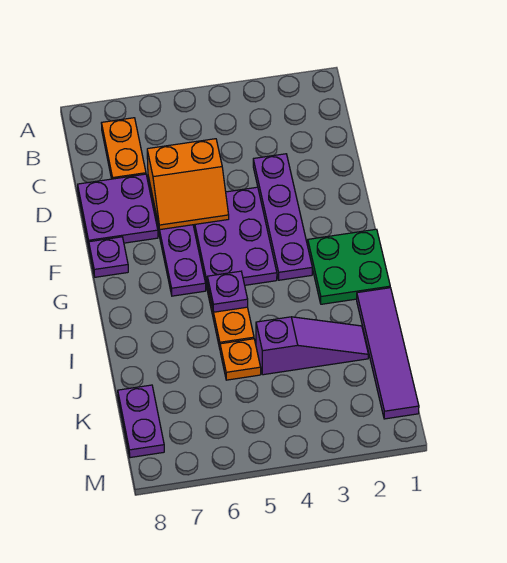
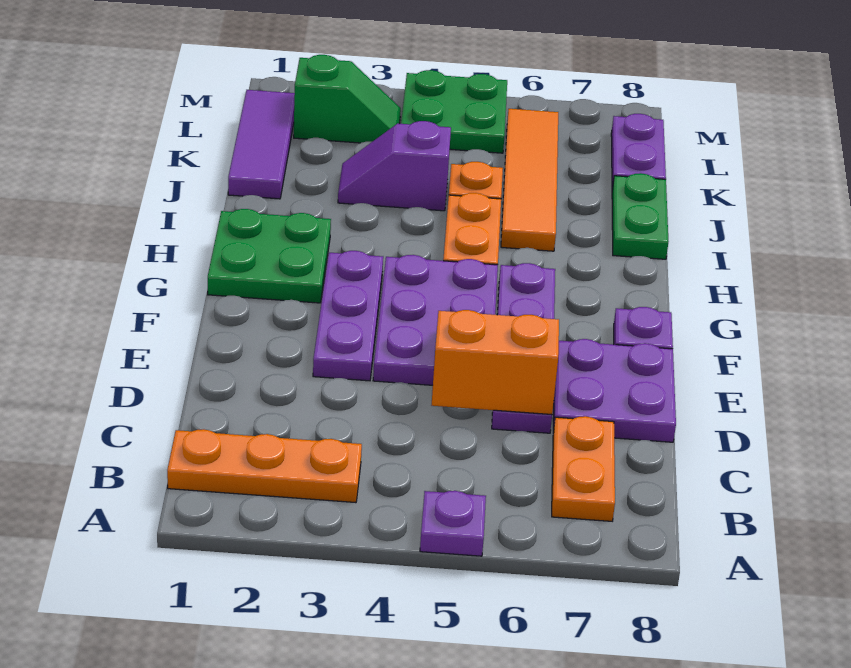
none -> orange 1x3 plate [167,429,362,503]
purple 1x4 plate [253,154,312,280] -> purple 1x3 plate [313,251,383,381]
purple 1x1 plate [207,271,248,312] -> purple 1x1 plate moved to [420,491,486,556]
purple 1x4 tile [357,288,419,419] -> purple 1x3 tile [228,90,295,199]
none -> orange 1x4 tile [501,109,558,251]
none -> green 1x2 plate [612,173,669,259]
purple 1x3 slope [256,317,368,375] -> purple 1x2 slope [338,121,451,211]
none -> green 1x2 slope [294,55,401,143]
none -> green 2x2 plate [401,70,507,153]

